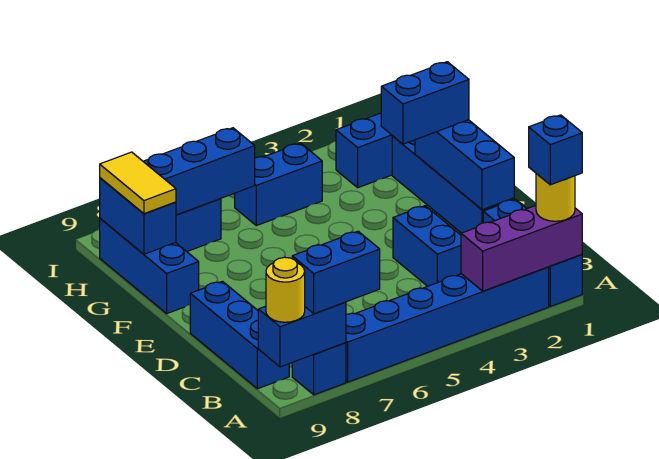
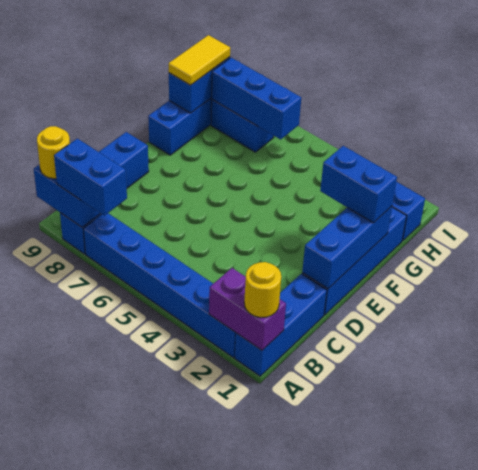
purple 1x3 brick [461,206,582,291] -> purple 1x2 brick [209,268,286,350]
blue 1x1 brick [529,115,582,185] -> none
blue 1x2 brick [393,206,461,286] -> none
blue 1x2 brick [235,143,322,226] -> none

